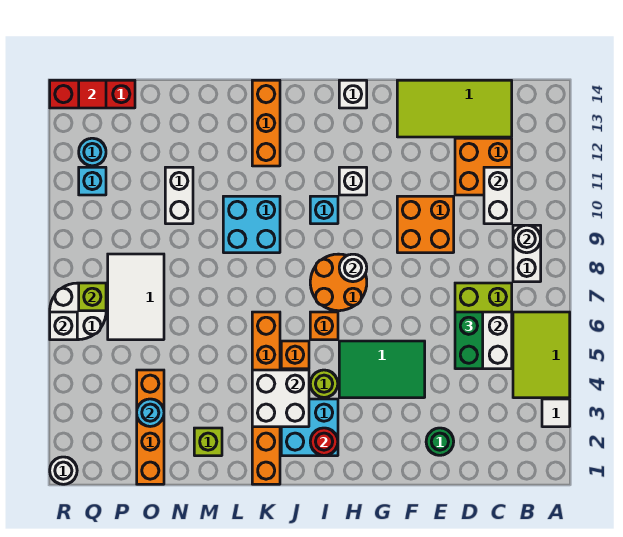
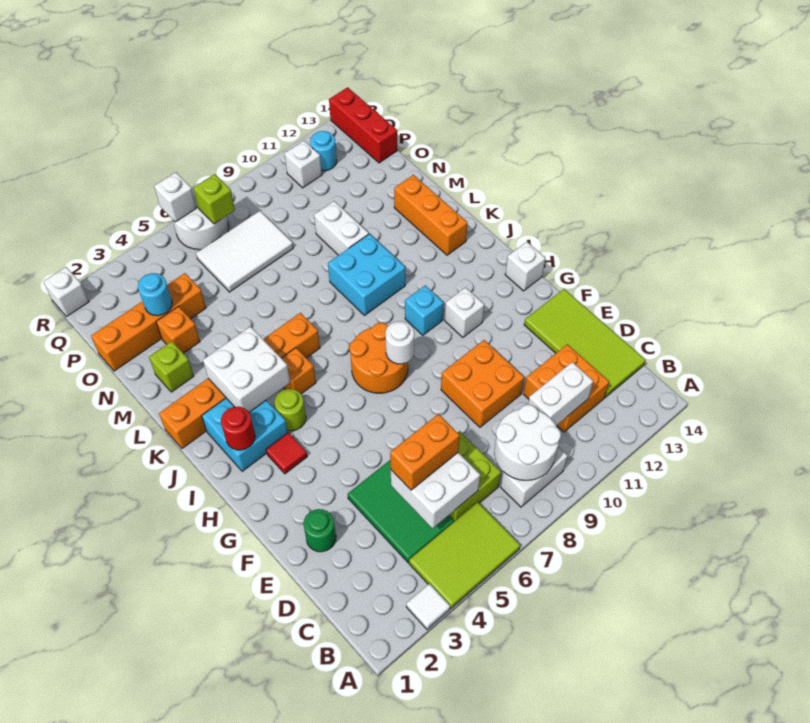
white 1x1 round brick [513,225,541,253] -> white 2x2 round brick [494,405,561,480]
green 1x2 brick [455,312,483,369] -> orange 1x2 brick [390,414,460,490]
green 2x3 tile [339,341,425,398] -> green 2x3 tile moved to [348,460,454,563]
orange 1x1 brick [310,312,338,340] -> orange 1x1 brick moved to [156,306,200,353]
orange 1x3 brick [252,80,280,166] -> orange 1x3 brick turned to [394,175,467,255]
white 1x2 brick [165,167,193,224] -> white 1x2 brick turned to [314,201,369,255]
cyan 1x1 brick [79,167,106,195] -> white 1x1 brick [284,141,322,188]
red 1x1 tile [79,80,106,108] -> red 1x1 tile moved to [266,433,307,474]
white 1x1 round brick [50,457,77,484] -> white 1x1 brick [43,267,89,317]

